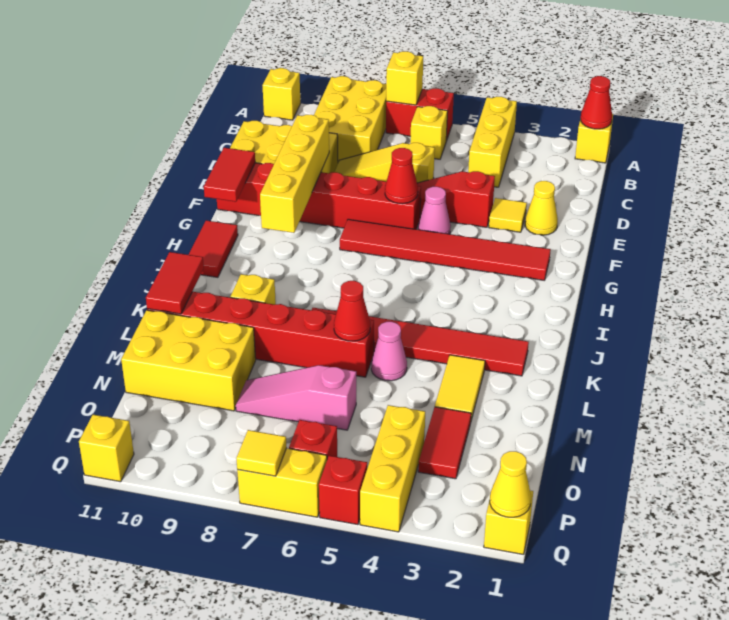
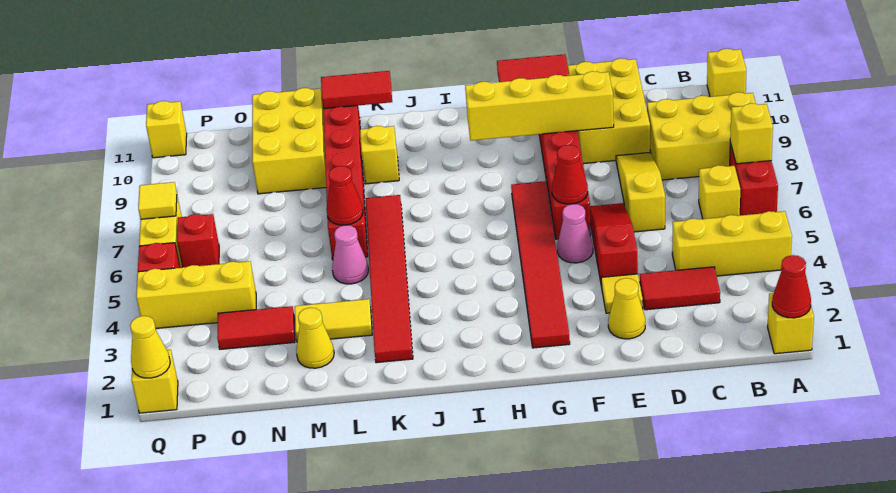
red 1x2 tile [189,220,238,277] -> red 1x2 tile moved to [640,267,720,310]
none -> yellow 1x1 cone [296,308,334,368]
pink 1x3 slope [236,365,356,430] -> none

